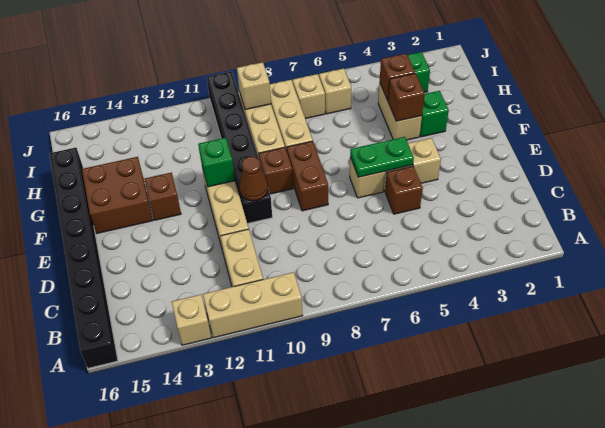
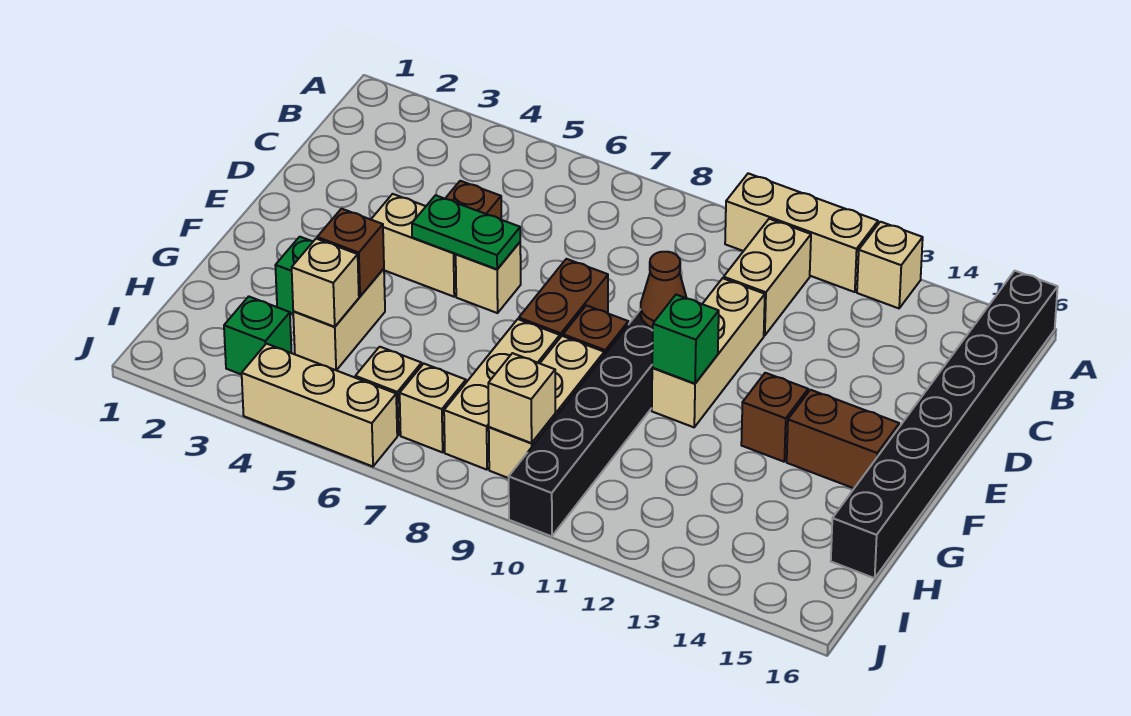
brown 2x2 brick [82,157,153,233] -> brown 1x2 brick [787,390,899,488]
brown 1x1 brick [380,53,415,100] -> tan 1x1 brick [292,239,359,327]
none -> tan 1x3 brick [242,344,397,467]

